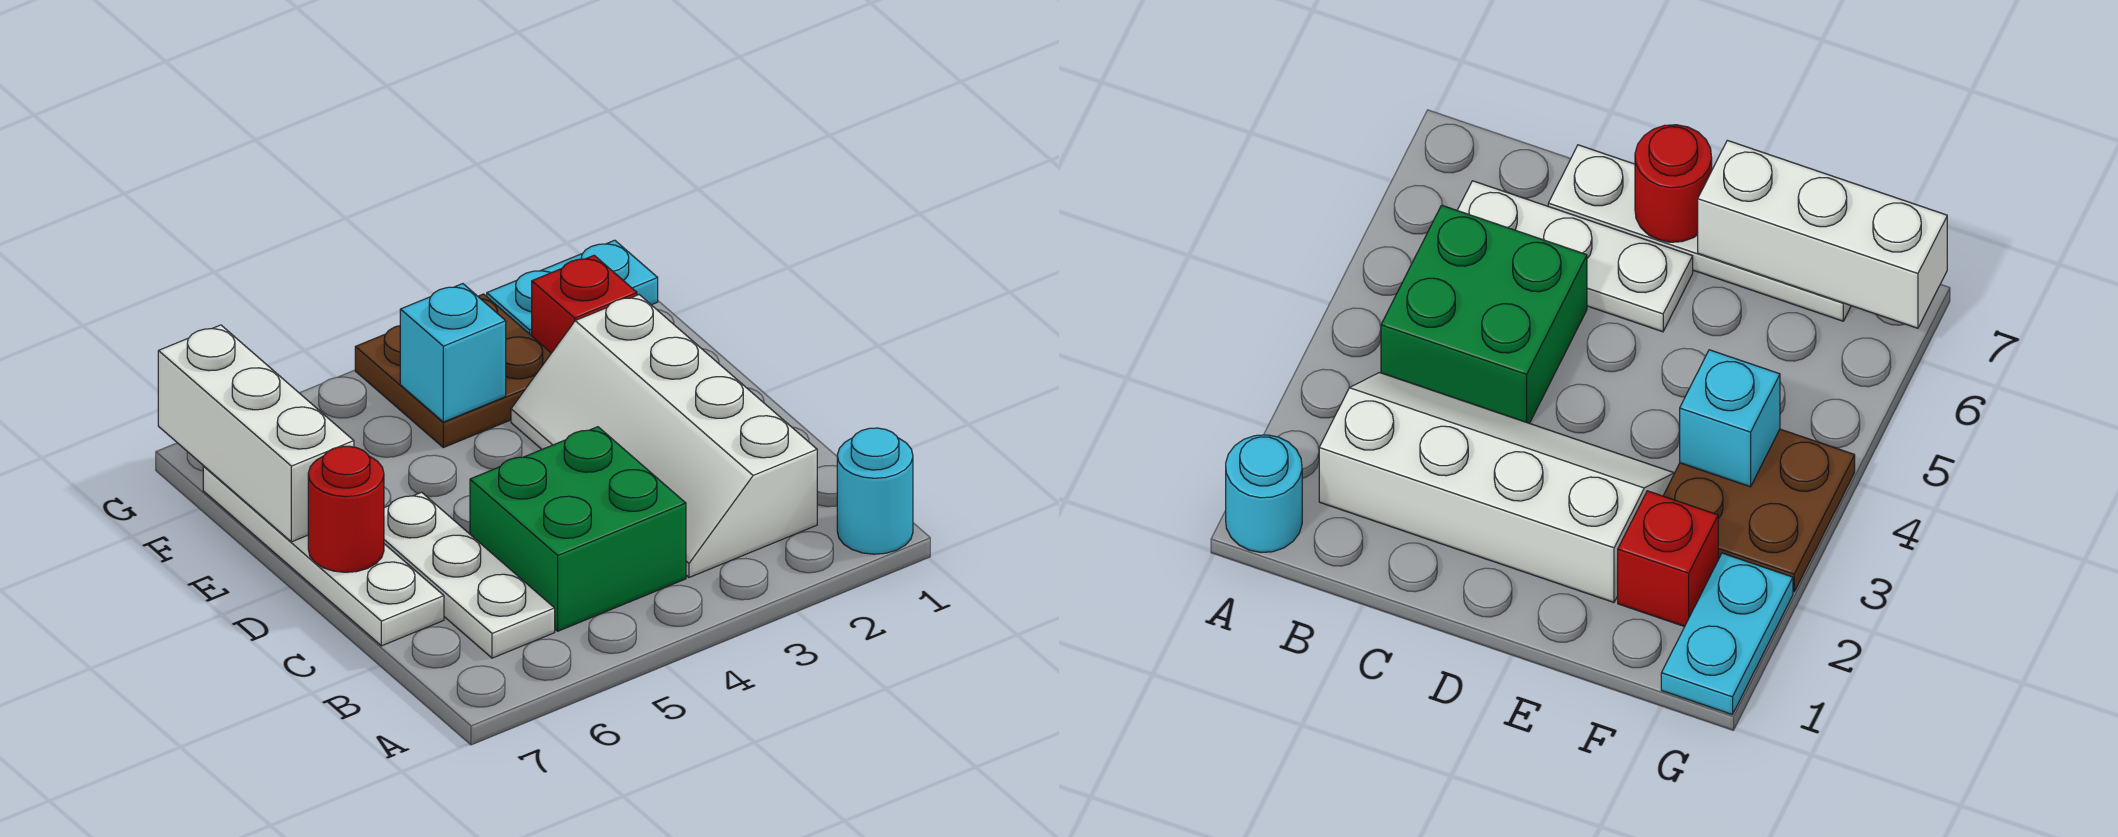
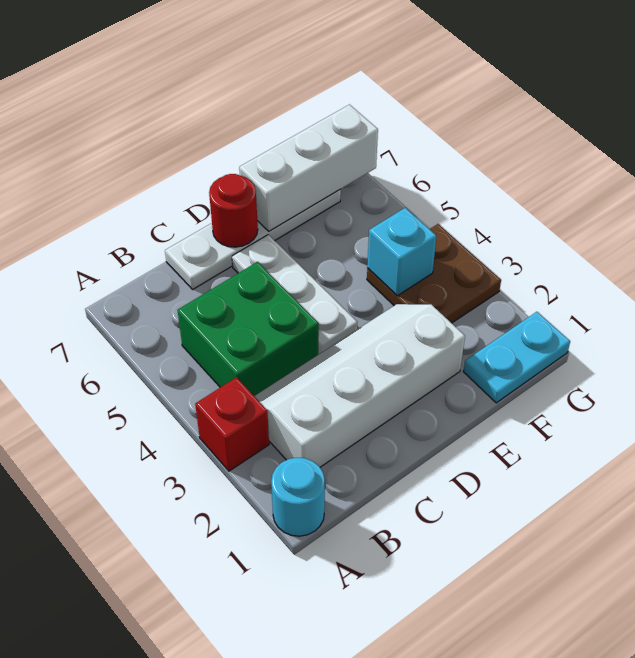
white 1x3 plate [384,492,555,658] -> white 1x3 plate turned to [232,235,357,354]
red 1x1 brick [532,255,637,353] -> red 1x1 brick moved to [195,377,269,471]
cyan 1x2 plate [487,240,658,336] -> cyan 1x2 plate turned to [463,312,570,403]

